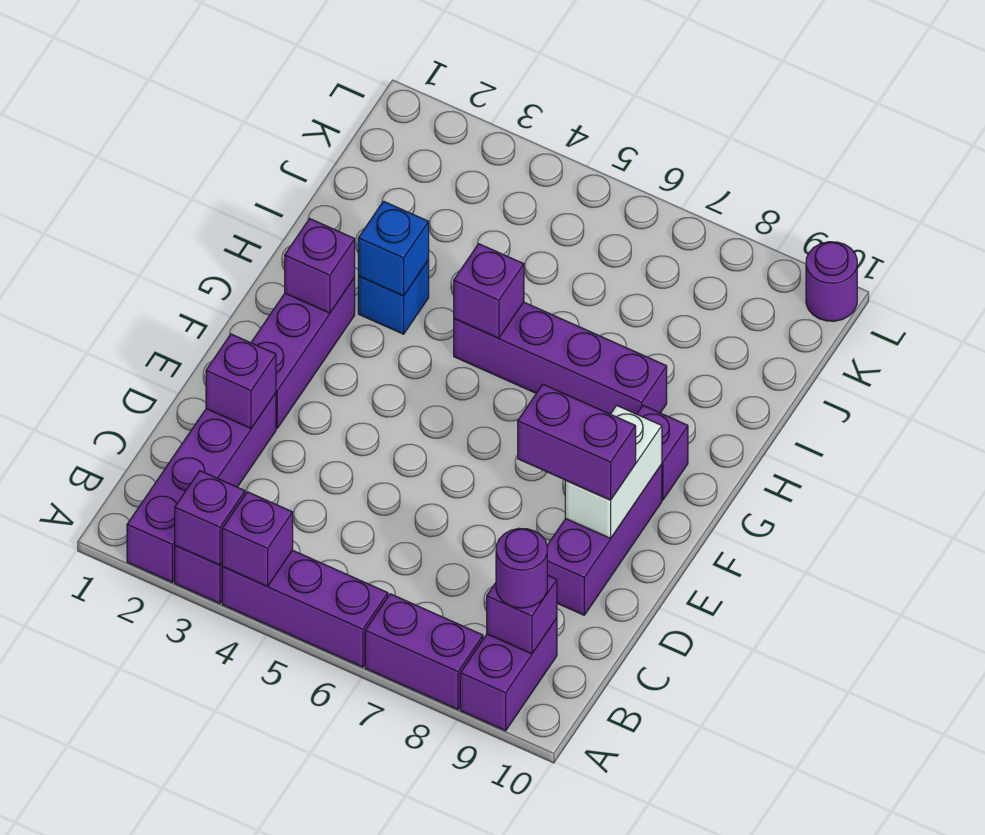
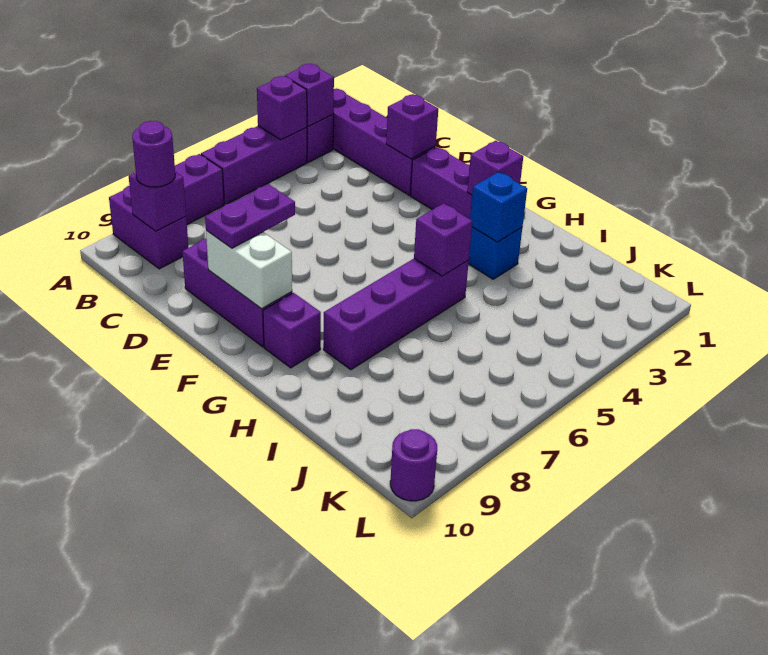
purple 1x2 brick [518,385,636,500] -> purple 1x2 plate [205,184,295,248]

